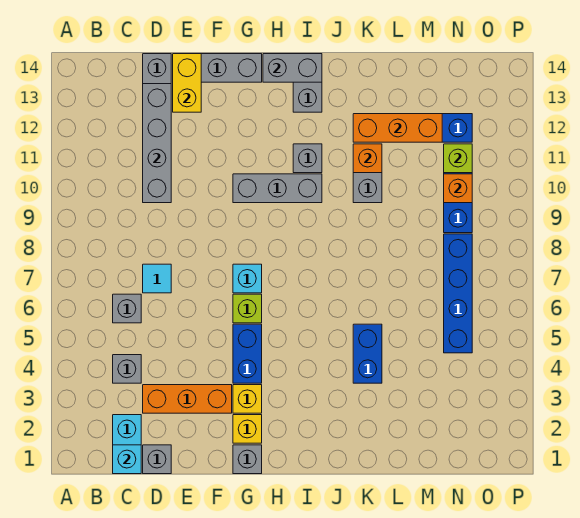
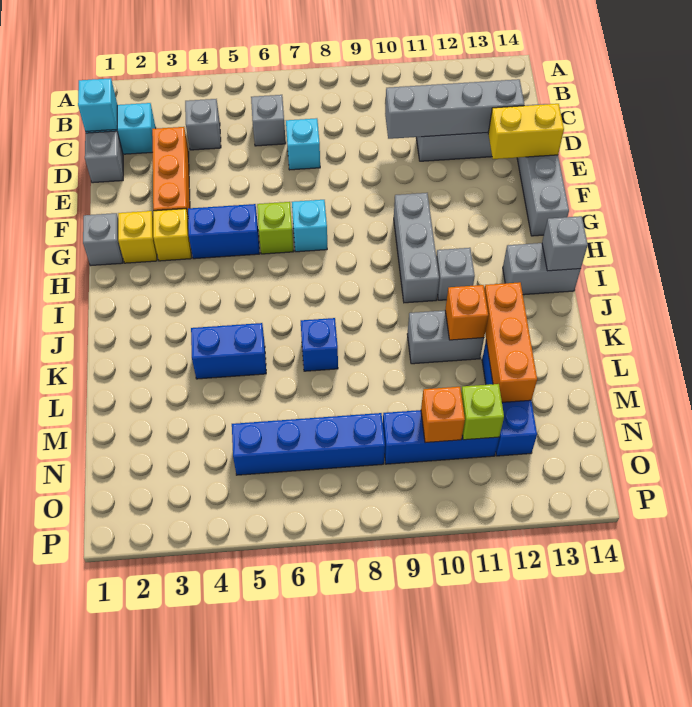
cyan 1x1 tile [143,264,171,293] -> cyan 1x1 brick [286,118,320,170]
grey 1x2 brick [263,54,322,82] -> grey 1x1 brick [542,216,588,271]
none -> blue 1x1 brick [301,318,338,371]

